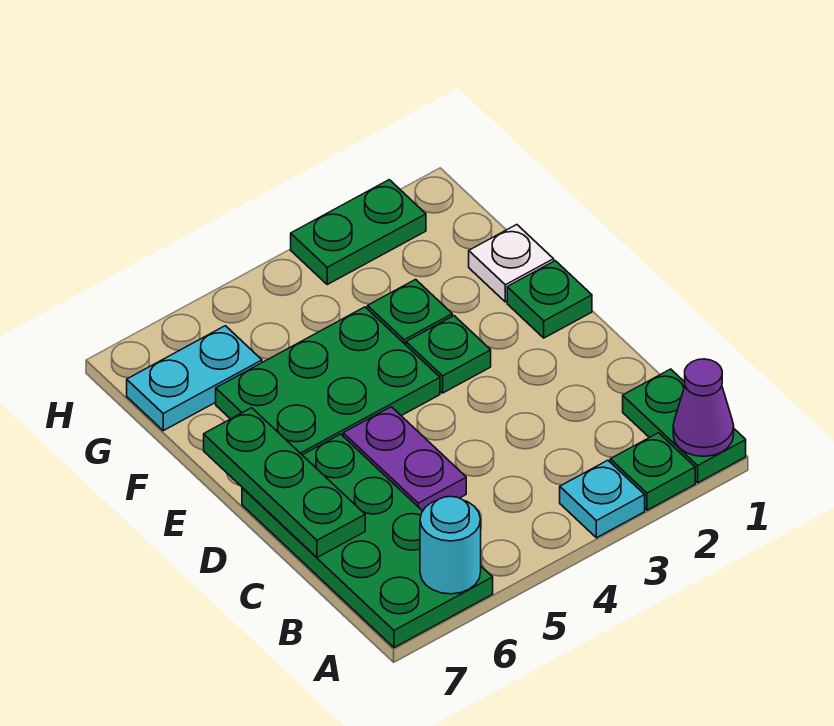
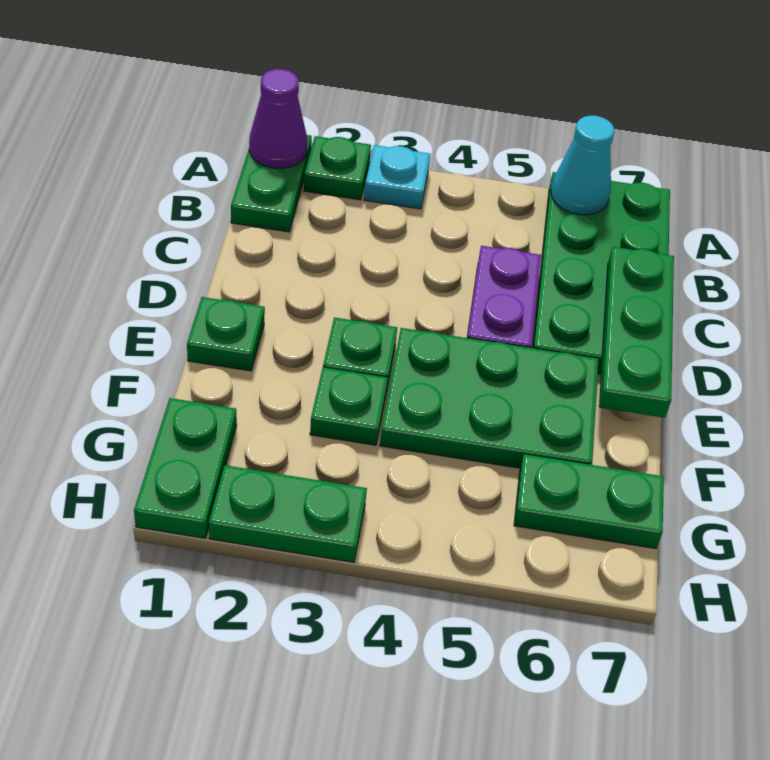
cyan 1x1 round brick [420,496,481,594] -> cyan 1x1 cone [551,116,614,215]
white 1x1 plate [469,225,554,302] -> none
none -> green 1x2 plate [134,398,237,538]
cyan 1x2 plate [127,326,262,431] -> green 1x2 plate [514,454,664,549]

